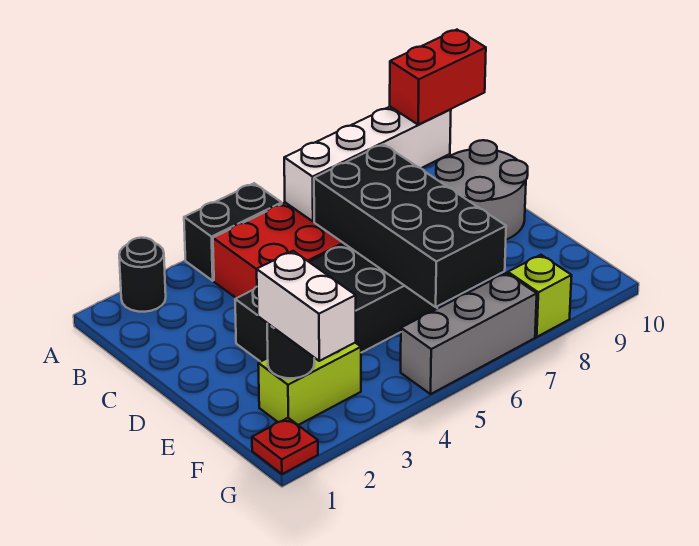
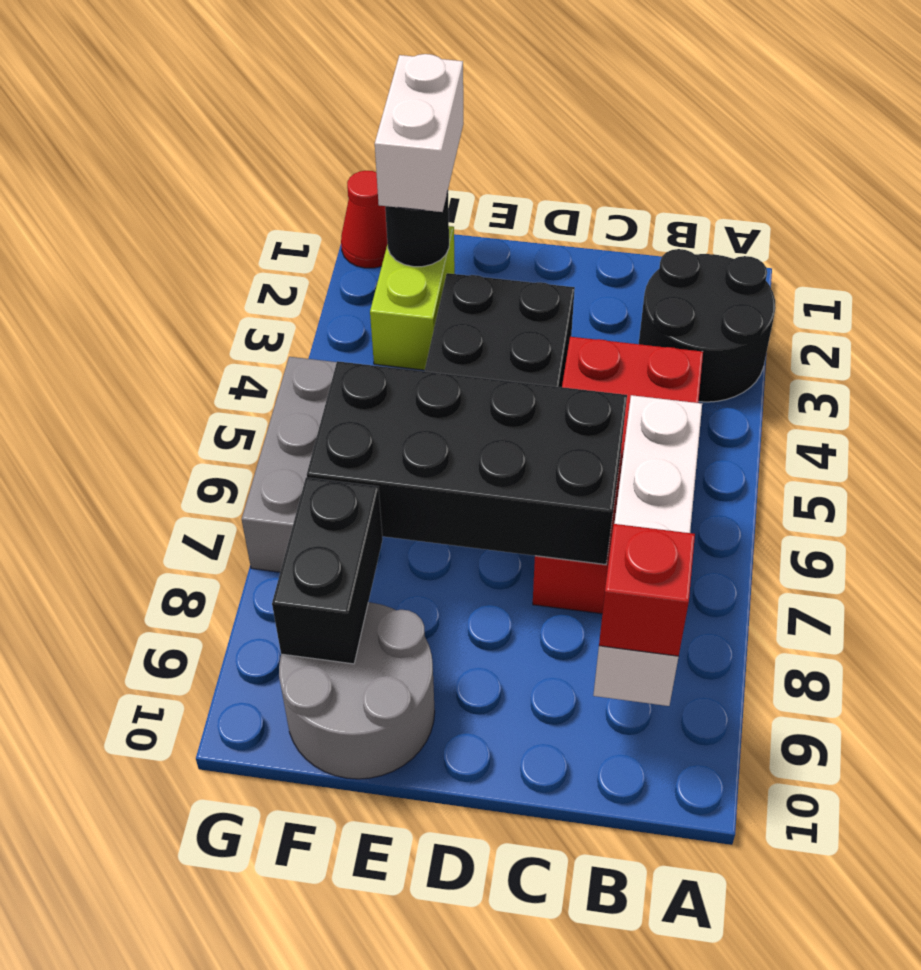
black 1x1 round brick [119,238,166,312] -> black 2x2 round brick [639,249,776,402]
black 1x2 brick [184,183,282,281] -> black 1x2 brick moved to [272,477,383,664]
red 1x2 brick [390,30,486,125] -> red 1x1 brick [599,524,695,656]
grey 2x2 round brick [436,140,528,240] -> grey 2x2 round brick moved to [279,602,435,779]
white 1x2 brick [257,251,356,361] -> white 1x2 brick turned to [375,54,463,212]
red 1x1 plate [252,418,318,474] -> red 1x1 cone [341,171,387,268]
lime 1x1 brick [508,255,572,337] -> none

